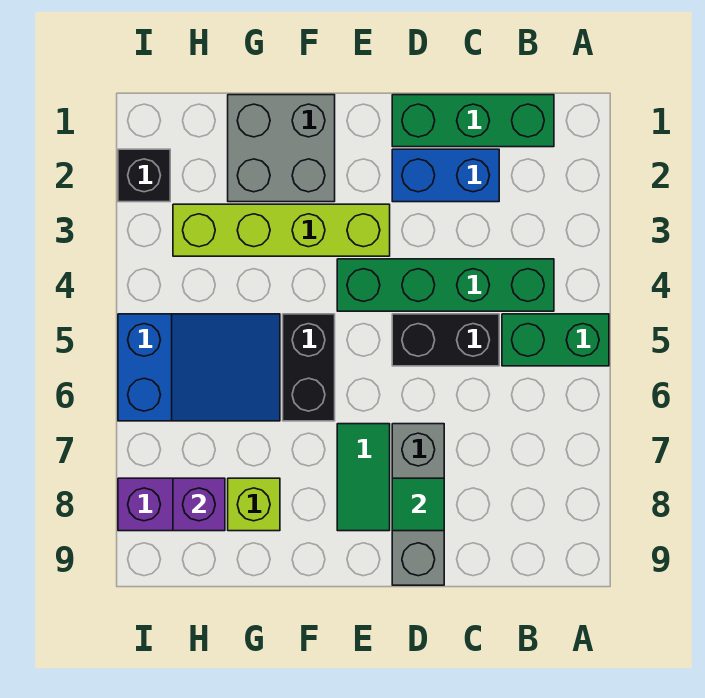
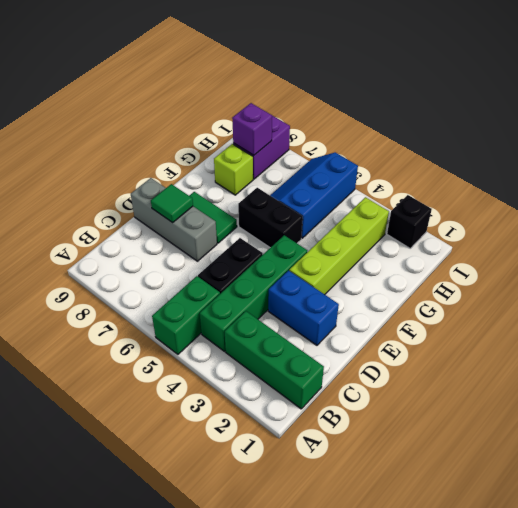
green 1x3 brick [392,95,554,147] -> green 1x3 brick turned to [225,311,324,409]
blue 1x2 brick [392,149,499,202] -> blue 1x2 brick turned to [268,271,339,345]
grey 2x2 brick [228,95,335,202] -> none
blue 2x3 slope [118,314,280,421] -> blue 2x3 slope turned to [270,152,358,238]

